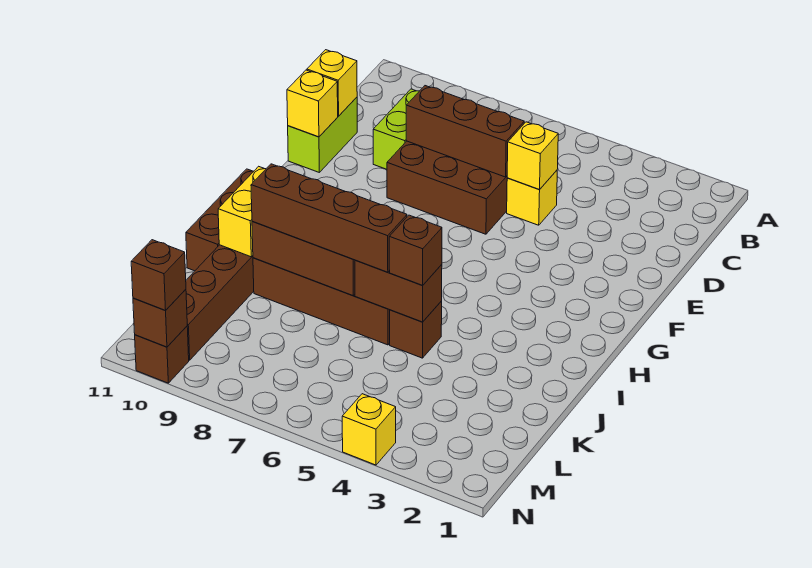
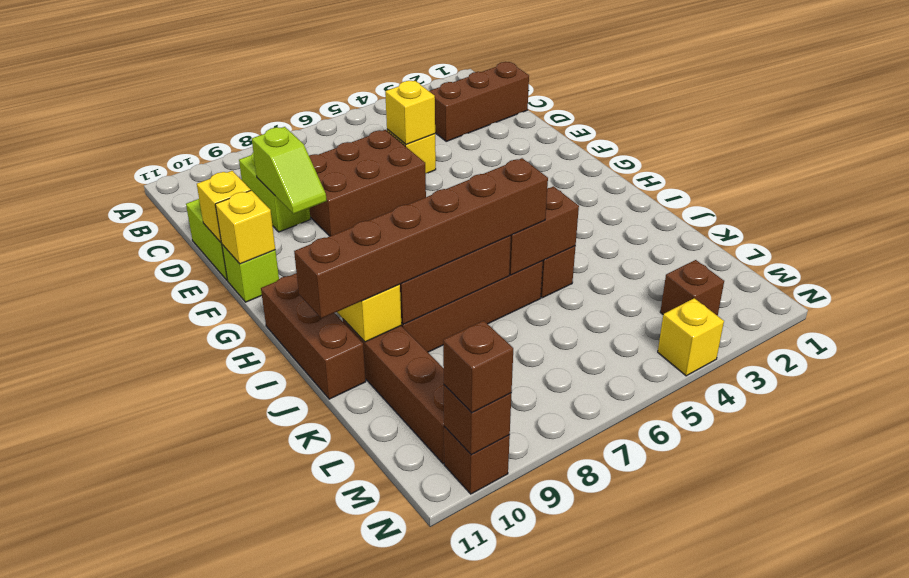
brown 1x3 brick [406,86,524,177] -> brown 1x3 brick moved to [429,62,529,141]
none -> lime 1x2 slope [252,127,327,214]
yellow 1x1 brick [307,50,357,116] -> yellow 1x1 brick moved to [215,190,275,264]
none -> lime 1x1 brick [222,245,279,302]
brown 1x1 brick [389,215,442,285] -> brown 1x1 brick moved to [660,260,724,316]
brown 1x4 brick [251,164,407,272] -> brown 1x6 brick [294,158,548,319]

